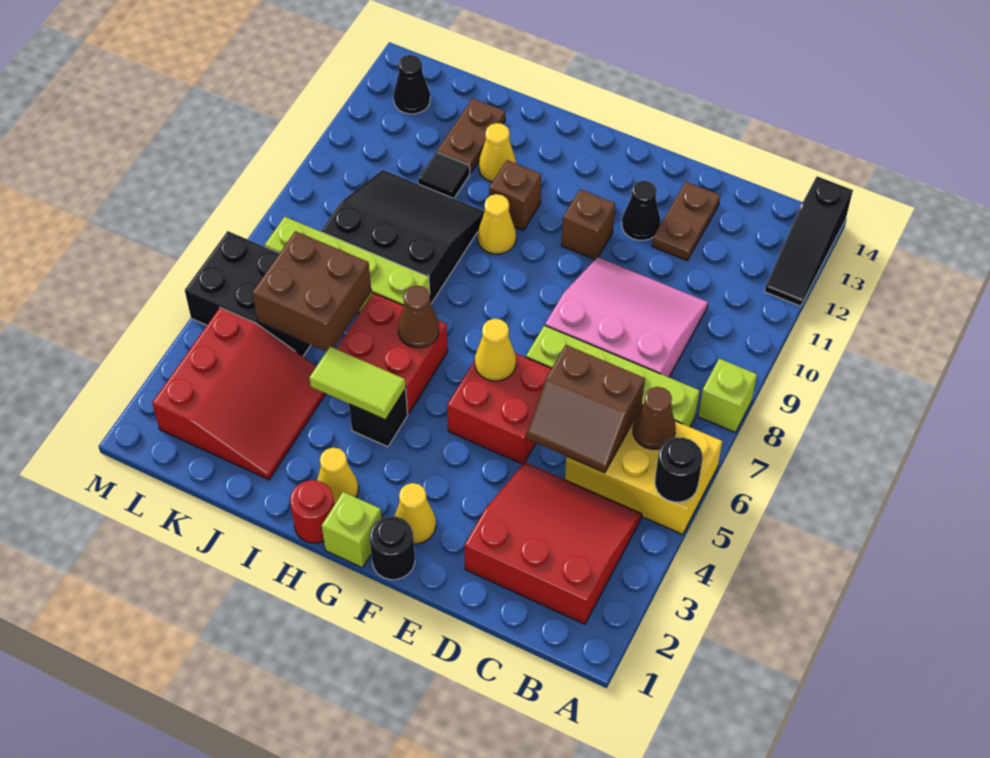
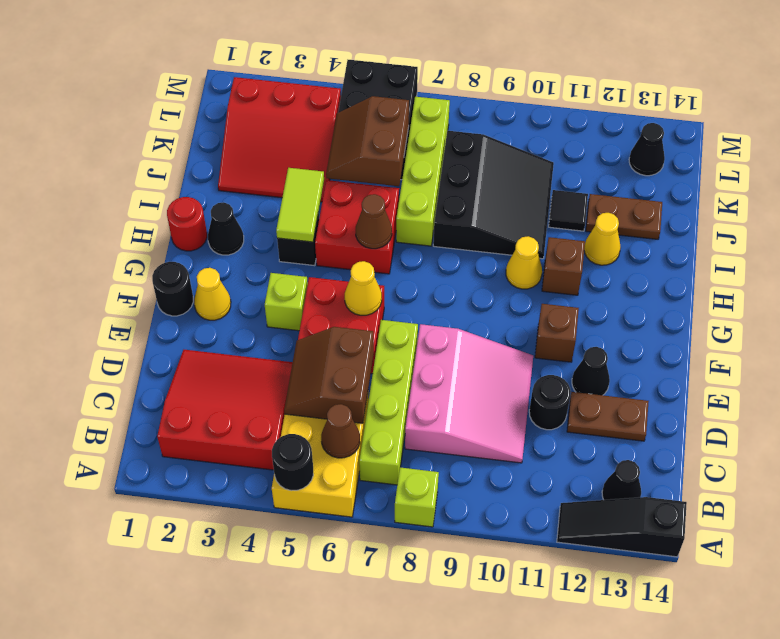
red 3x3 slope [464,462,642,624] -> red 3x3 slope turned to [157,350,293,470]
none -> black 1x1 cone [602,460,641,500]
none -> black 1x1 round brick [529,375,571,430]
lime 1x1 brick [322,492,382,568] -> lime 1x1 brick moved to [265,273,308,331]
yellow 1x1 cone [317,448,358,505] -> black 1x1 cone [208,202,244,255]
brown 2x2 brick [252,231,371,351] -> brown 2x2 slope [326,96,409,186]

